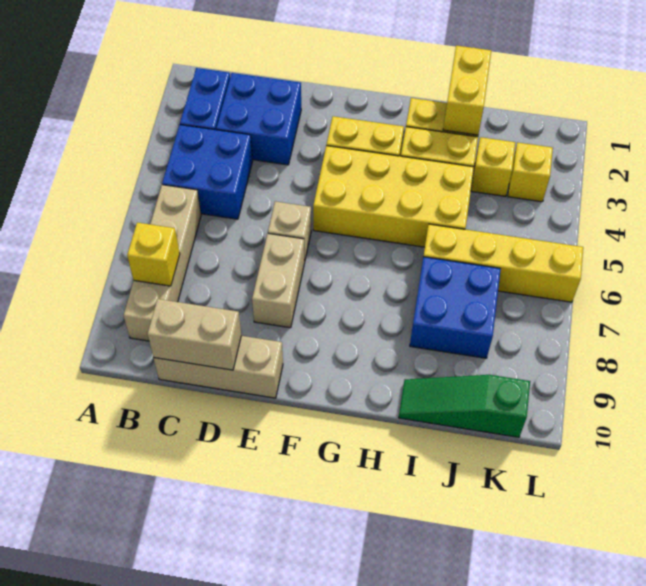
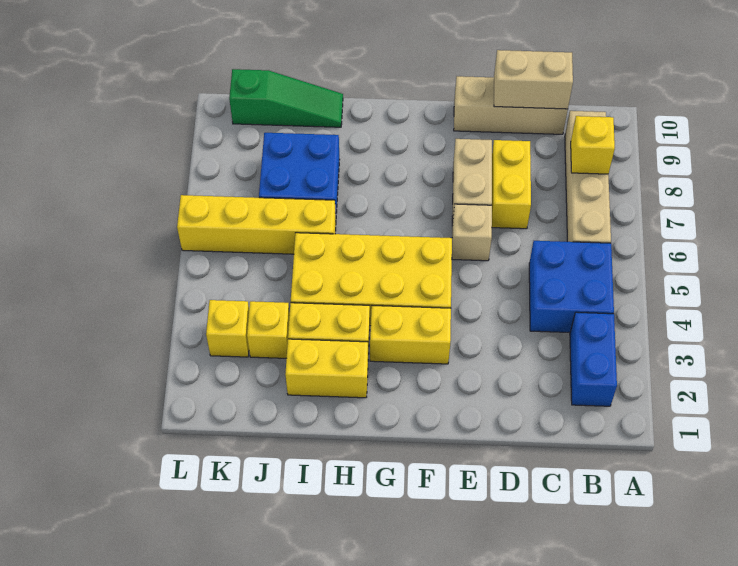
blue 2x2 brick [216,73,301,165] -> none
yellow 1x2 brick [443,46,491,135] -> yellow 1x2 brick moved to [492,140,531,229]

